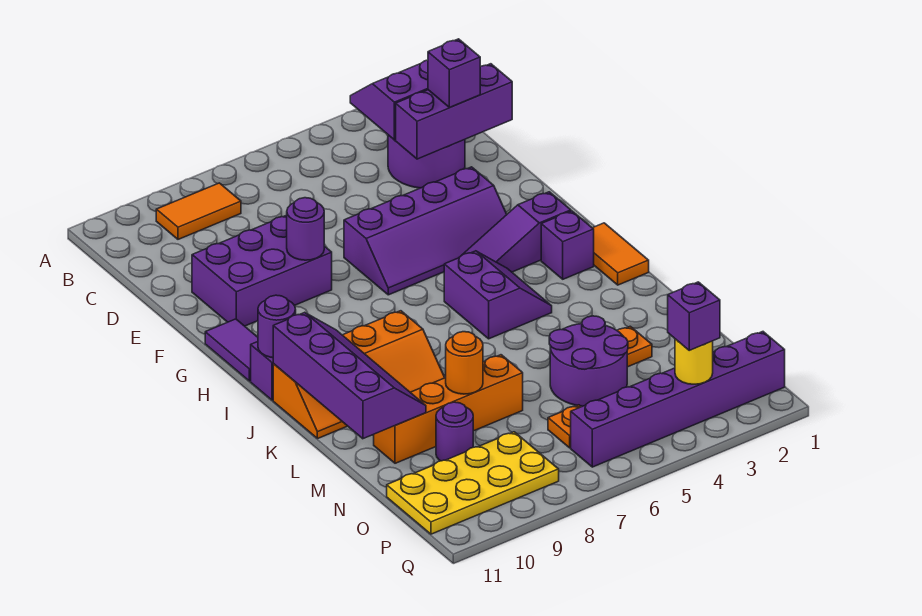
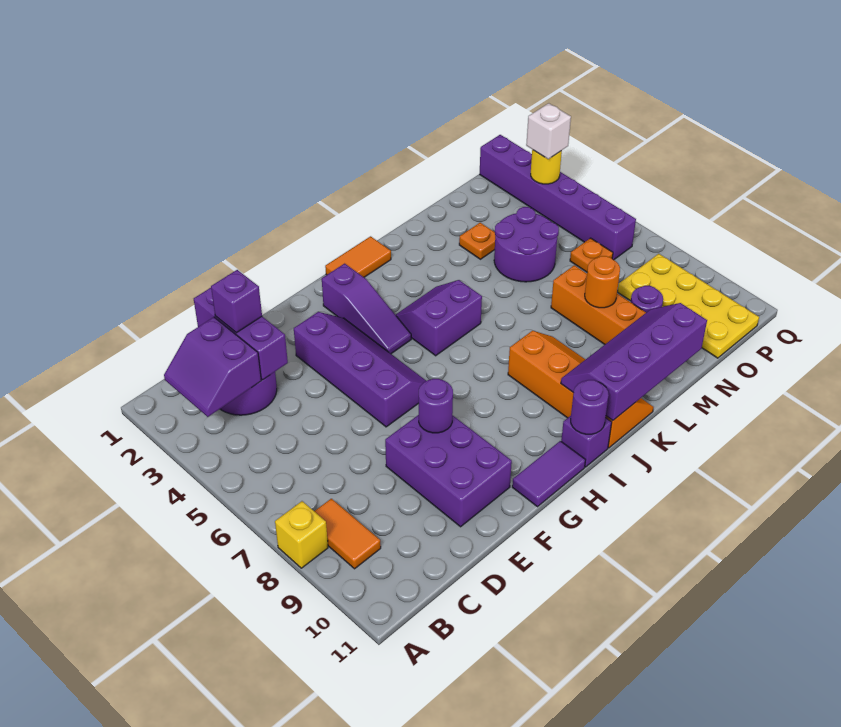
none -> yellow 1x1 brick [275,501,328,568]
purple 1x1 brick [541,211,594,279] -> none
purple 1x1 brick [668,282,720,350] -> white 1x1 brick [526,103,571,159]

